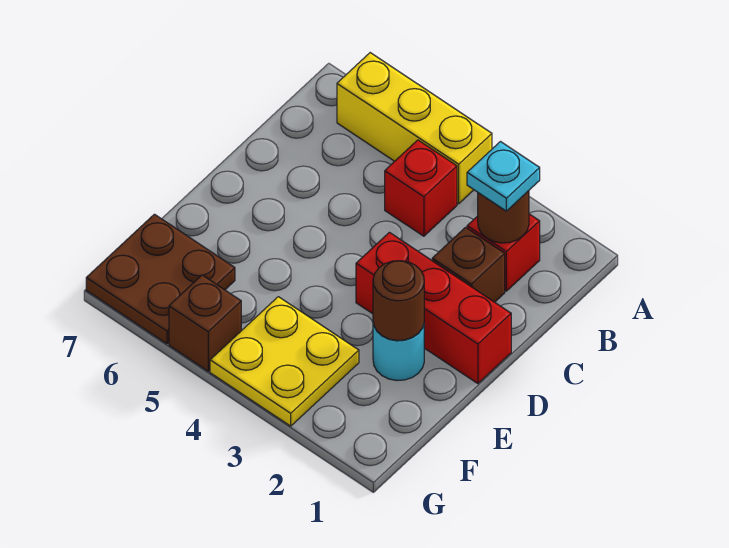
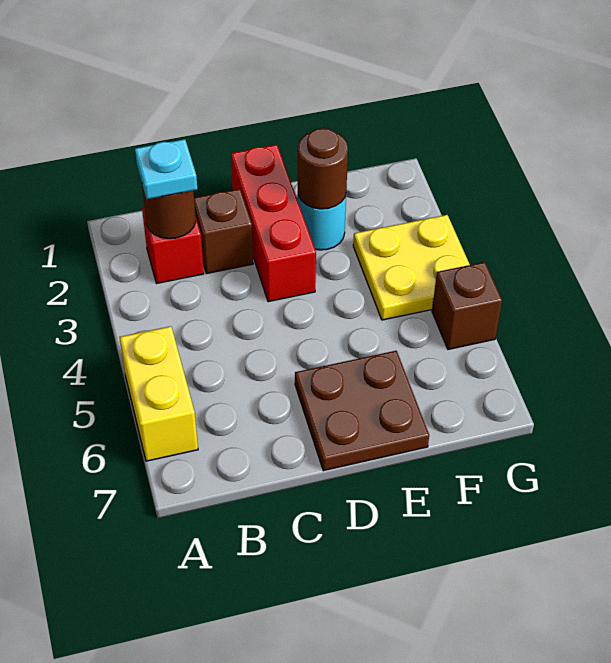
yellow 1x3 brick [337,53,492,204] -> yellow 1x2 brick [120,326,198,461]
red 1x1 brick [385,140,457,236] -> none
brown 2x2 plate [86,214,235,344] -> brown 2x2 plate moved to [295,351,429,471]

